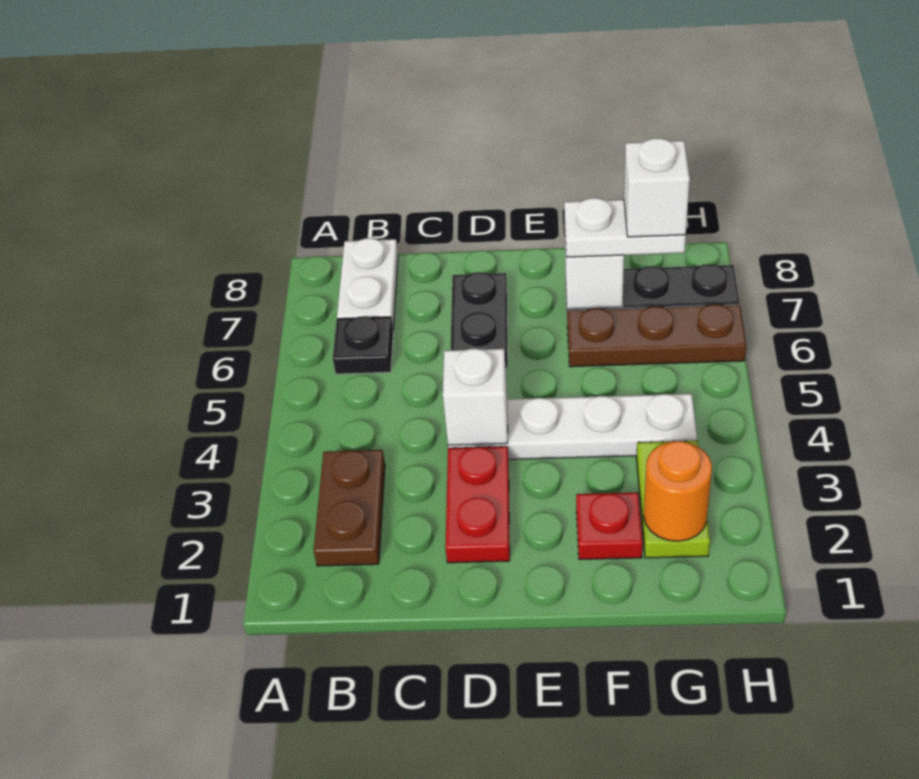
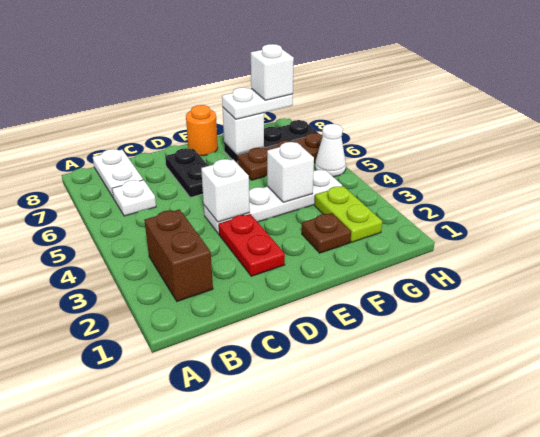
brown 1x2 plate [314,450,385,566] -> brown 1x2 brick [144,209,213,301]
black 1x1 plate [333,316,393,374] -> white 1x1 plate [112,180,156,216]
red 1x1 plate [576,492,643,559] -> brown 1x1 plate [302,213,351,253]
none -> white 1x1 brick [267,142,314,202]
orange 1x1 round brick [644,441,712,541] -> orange 1x1 round brick moved to [186,105,218,156]
none -> white 1x1 cone [315,124,346,177]

